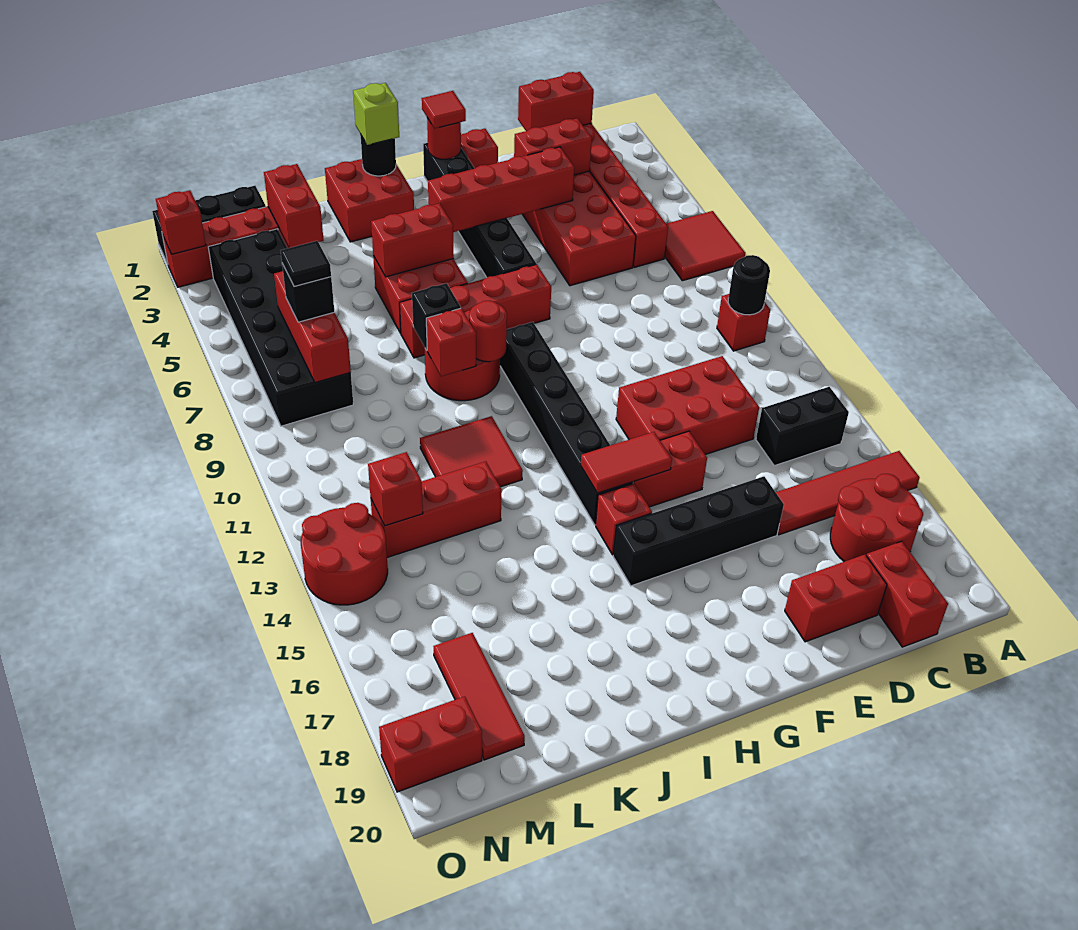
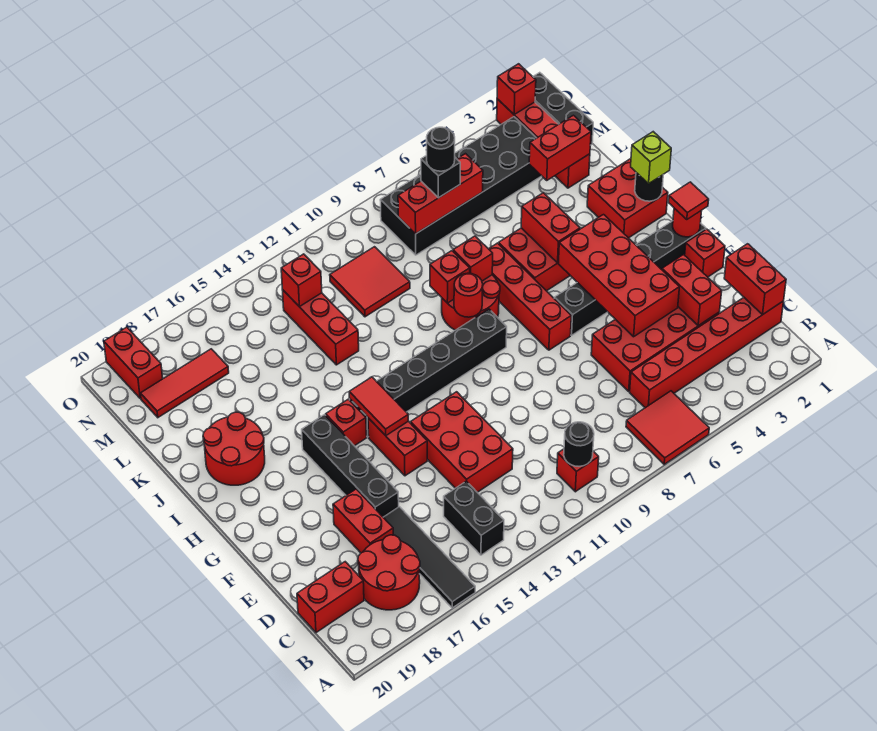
red 1x4 tile [776,451,920,535] -> black 1x4 tile [383,507,475,608]
red 1x2 brick [785,555,887,642] -> red 1x2 brick moved to [333,489,393,553]
red 1x4 brick [428,147,574,232] -> red 2x4 brick [558,215,679,337]
black 1x1 brick [412,283,461,350] -> red 1x1 brick [453,236,493,281]
red 2x2 tile [420,416,523,487] -> red 2x2 tile moved to [330,247,410,317]
black 1x1 tile [281,241,331,286] -> black 1x1 round brick [427,127,455,171]
red 2x2 round brick [301,503,388,605] -> red 2x2 round brick moved to [203,412,265,485]

